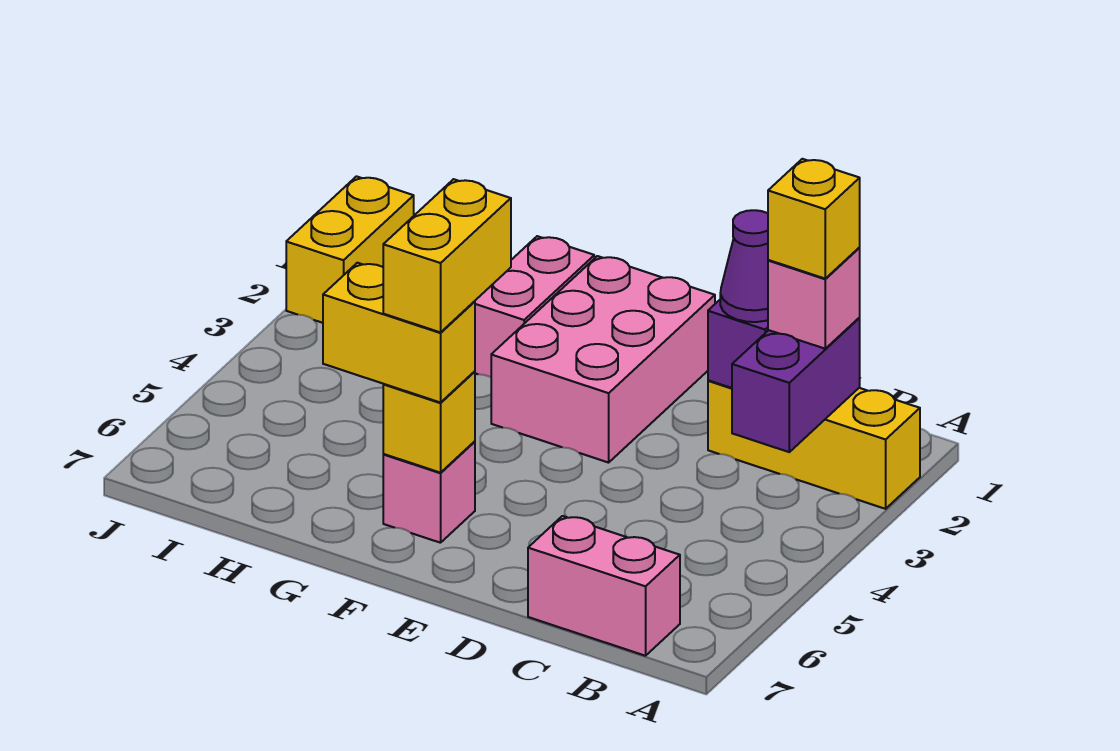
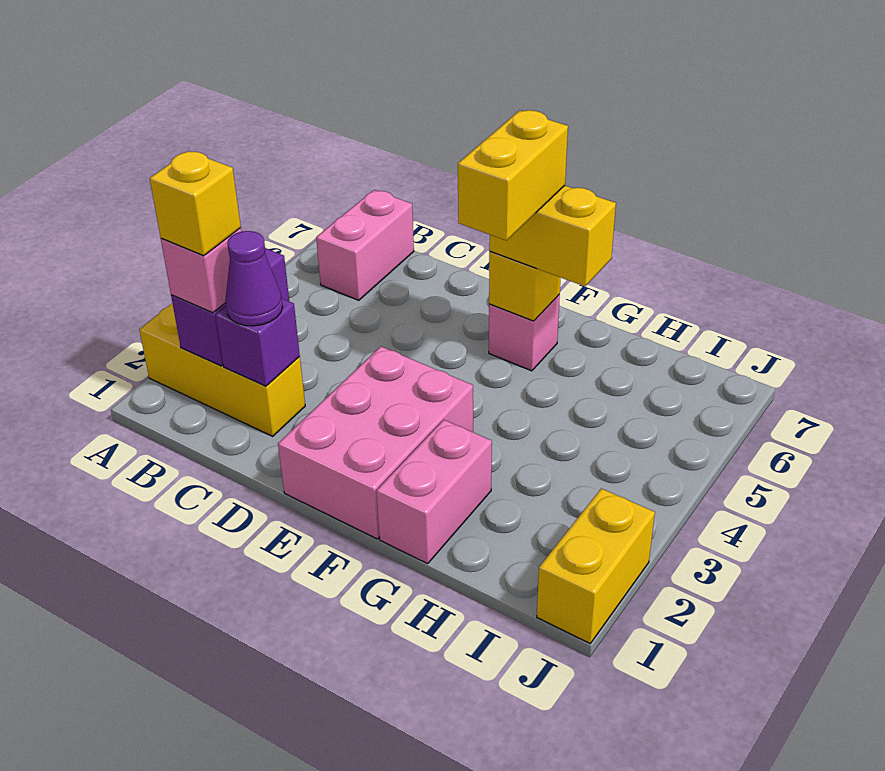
pink 1x2 brick [528,516,680,656] -> pink 1x2 brick turned to [316,190,414,300]

